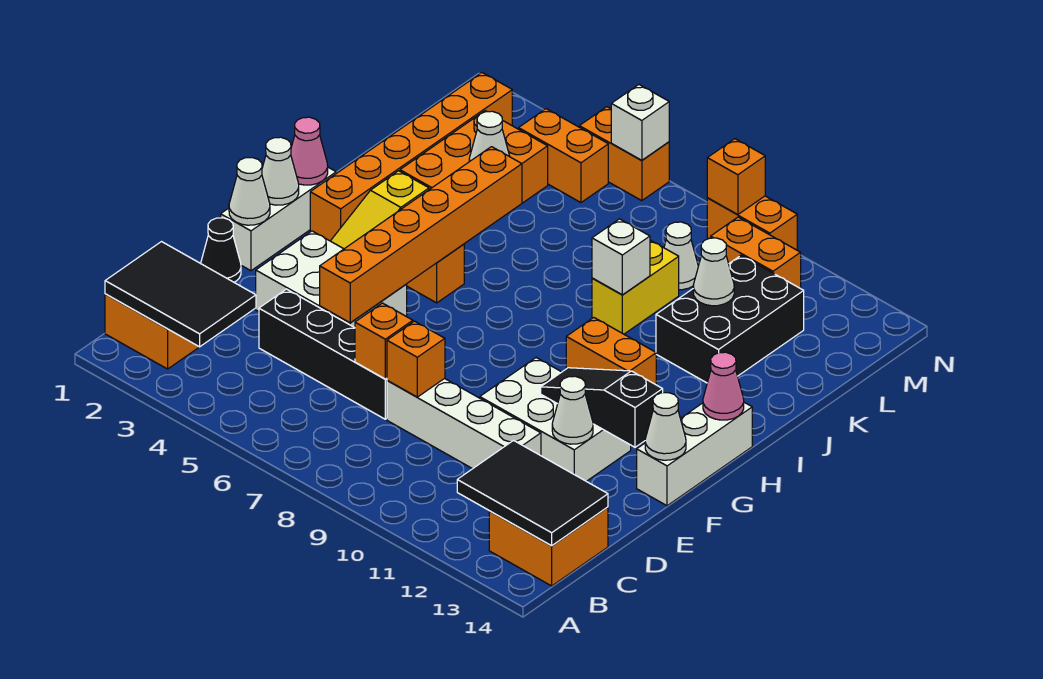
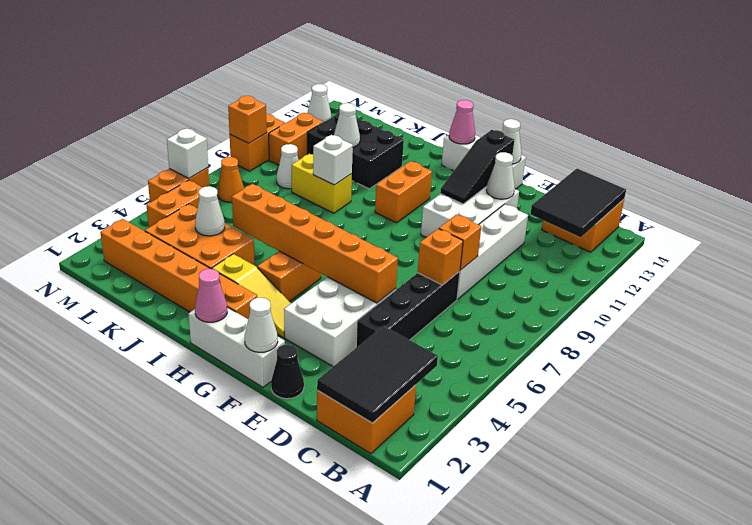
white 1x1 cone [262,137,299,205] -> white 1x1 cone moved to [307,84,331,122]
none -> orange 1x1 cone [218,157,244,202]

